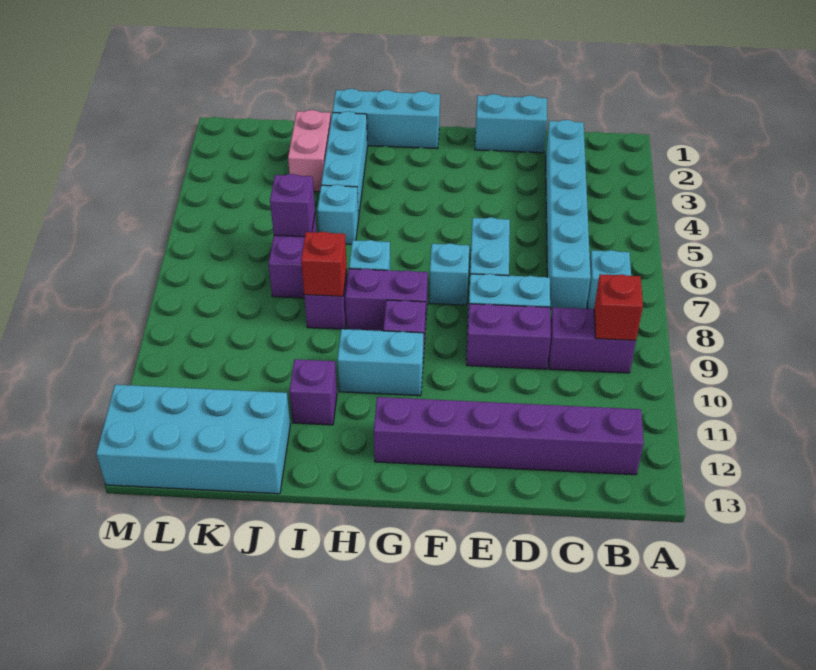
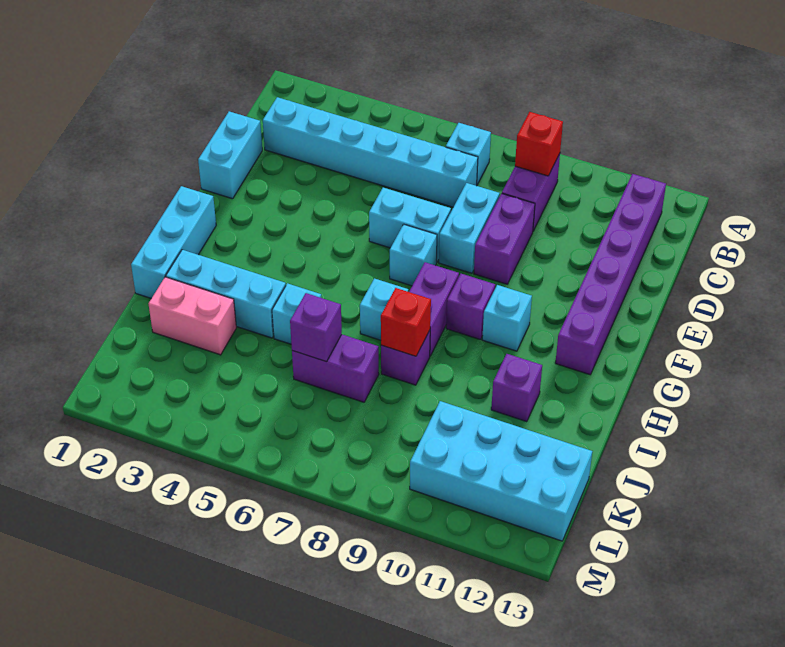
cyan 1x2 brick [337,329,423,396] -> cyan 1x1 brick [482,285,532,351]
cyan 2x4 brick [96,385,290,494] -> cyan 2x4 brick turned to [410,401,592,541]

